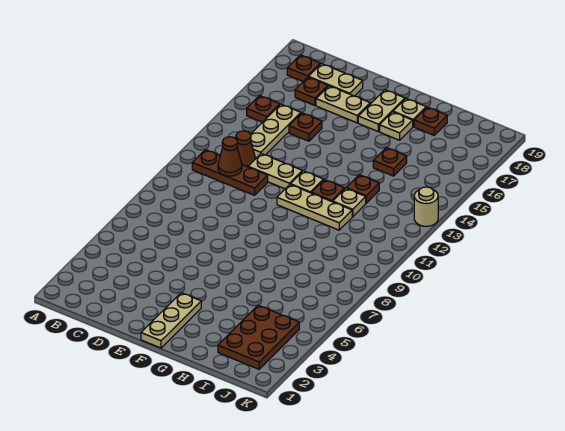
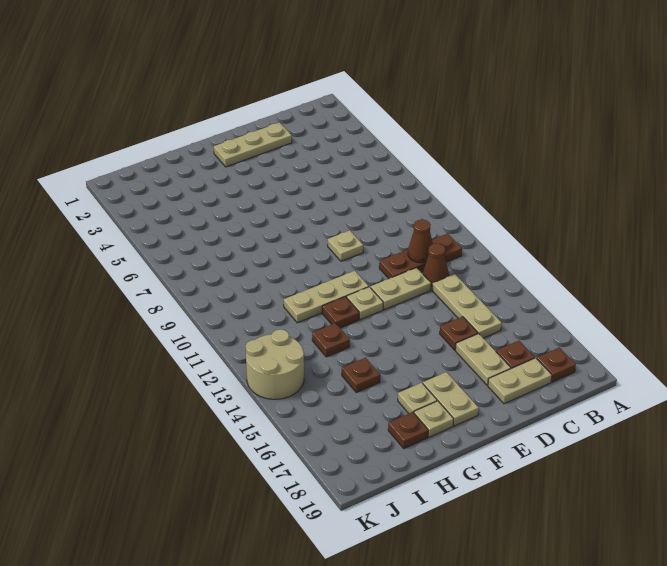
brown 1x1 plate [247,95,280,122] -> none
tan 1x2 plate [316,86,370,123] -> tan 1x2 plate turned to [455,334,511,385]
tan 1x3 plate [141,293,201,348] -> tan 1x3 plate turned to [214,122,292,167]
tan 1x1 plate [333,188,366,217] -> tan 1x1 plate moved to [328,230,363,261]
brown 2x3 plate [218,305,299,369] -> none
tan 1x1 round brick [414,187,438,226] -> tan 2x2 round brick [246,329,304,399]

